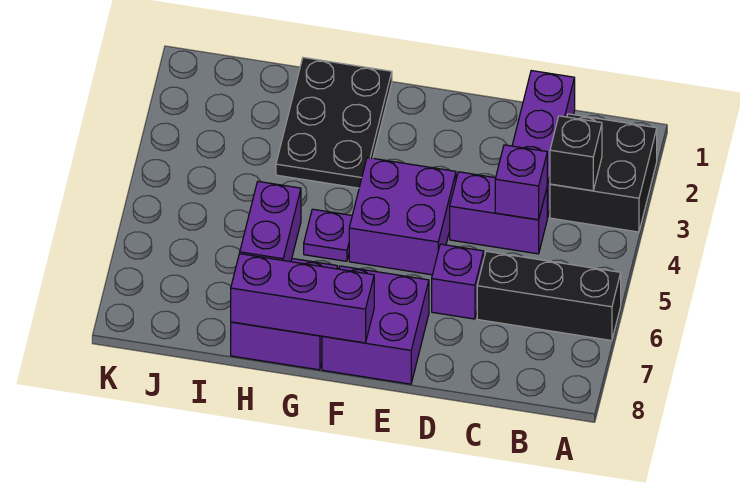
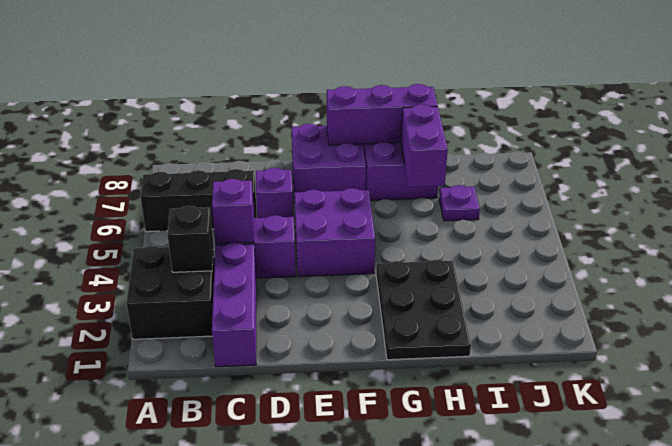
purple 1x1 plate [304,209,352,261] -> purple 1x1 plate moved to [439,185,480,221]

